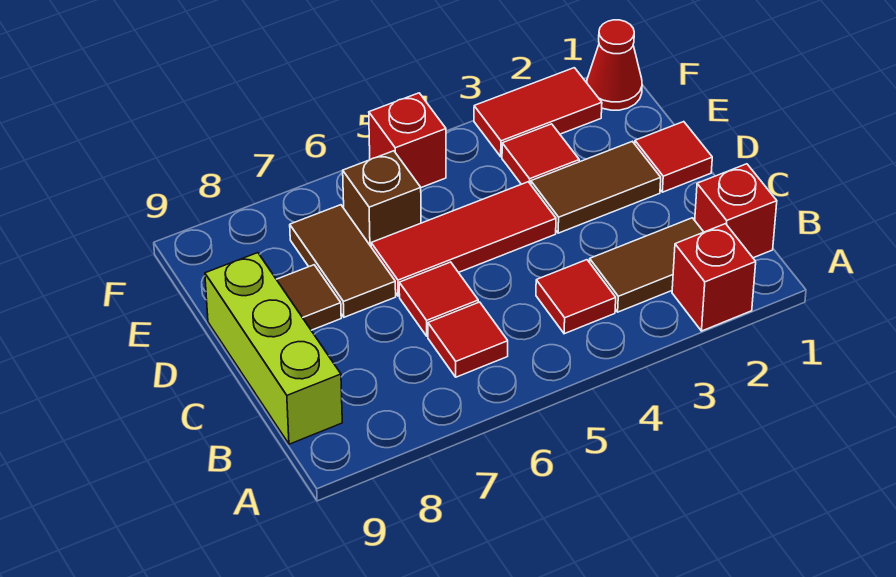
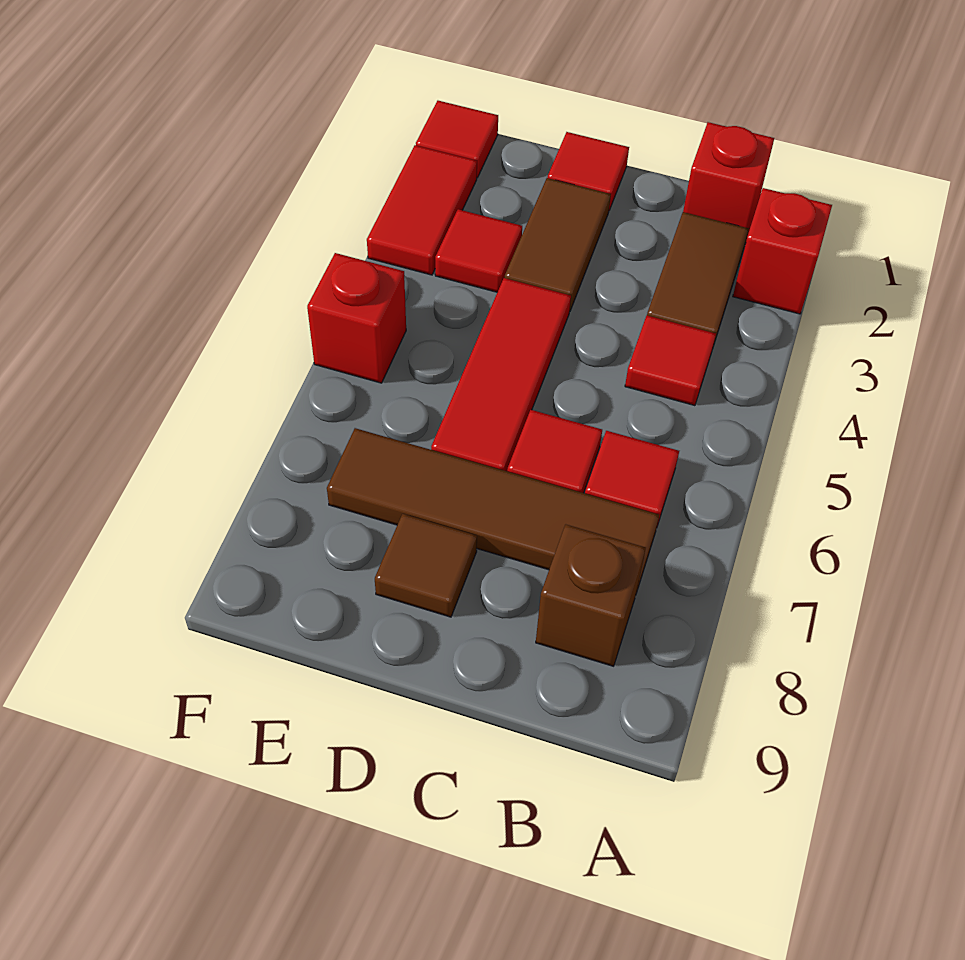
lime 1x3 brick [205,253,342,444] -> none
brown 1x2 tile [290,205,396,317] -> brown 1x4 tile [327,428,659,593]
brown 1x1 brick [343,151,421,246] -> brown 1x1 brick moved to [536,524,646,666]
red 1x1 cone [587,20,642,110] -> red 1x1 tile [416,101,498,178]

